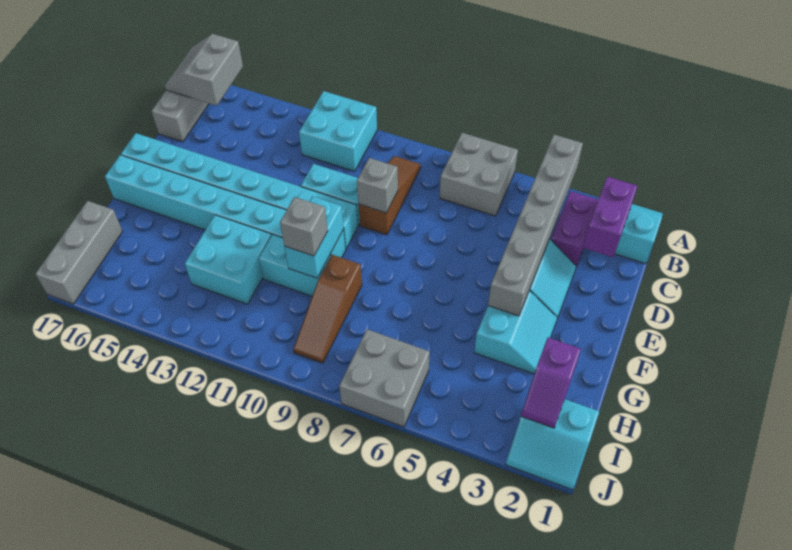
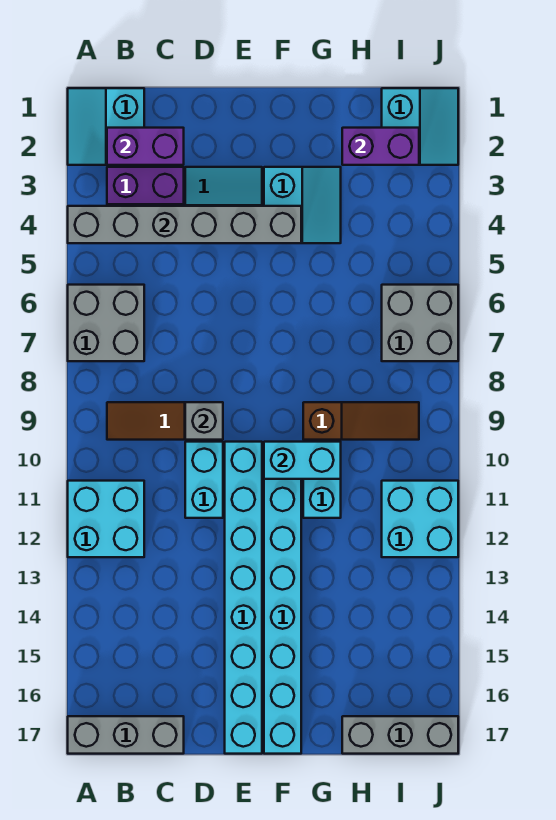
grey 2x2 slope [165,34,243,106] -> none
cyan 2x2 slope [474,291,557,374] -> cyan 2x2 slope turned to [264,167,341,243]
grey 1x1 brick [280,197,328,256] -> none
cyan 2x2 brick [185,215,271,304] -> cyan 2x2 brick moved to [382,481,458,557]
purple 1x2 slope [521,338,581,428] -> purple 1x2 brick [342,128,419,165]

